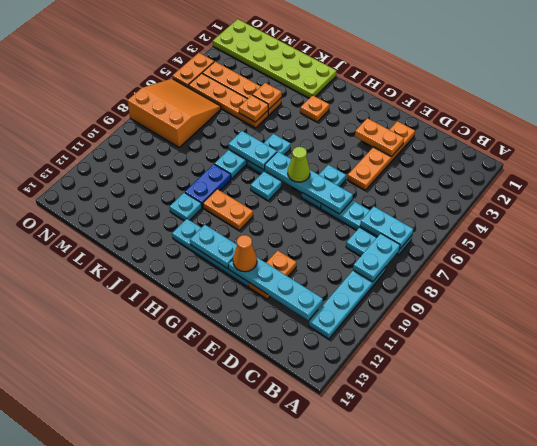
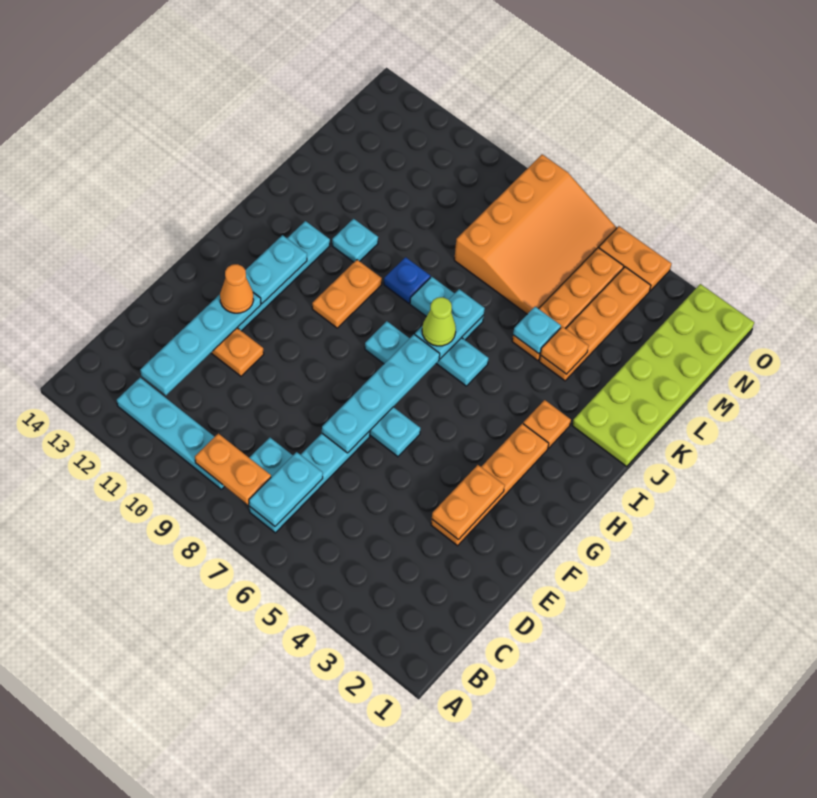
cyan 1x2 plate [353,233,400,282] -> orange 1x2 plate [195,434,271,505]
orange 1x4 plate [347,121,415,190] -> orange 1x4 plate turned to [431,424,549,546]
lime 1x1 cone [288,147,310,182] -> lime 1x1 cone moved to [422,297,456,346]
blue 1x2 plate [185,164,231,208] -> blue 1x1 plate [384,257,430,303]
orange 1x1 plate [239,95,268,122] -> cyan 1x1 plate [513,307,561,354]
orange 3x3 slope [127,79,221,147] -> orange 3x4 slope [454,154,617,314]

